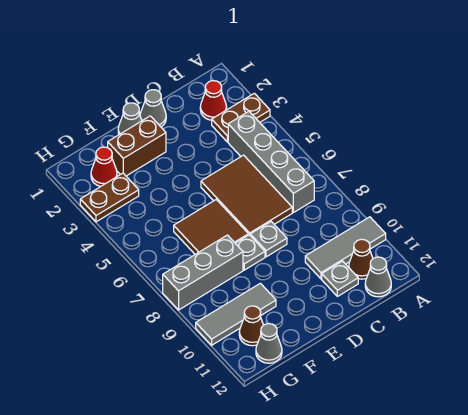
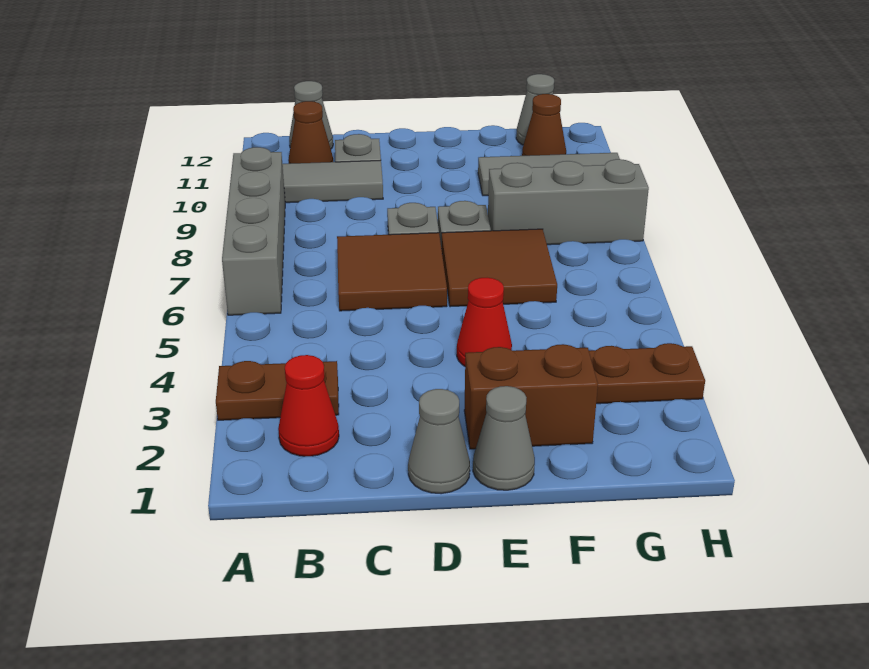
grey 1x4 brick [228,111,314,213] -> grey 1x4 brick moved to [222,147,285,315]
brown 2x3 tile [201,155,292,235] -> brown 2x2 tile [337,233,447,311]
red 1x1 cone [91,147,117,186] -> red 1x1 cone moved to [457,278,512,366]

